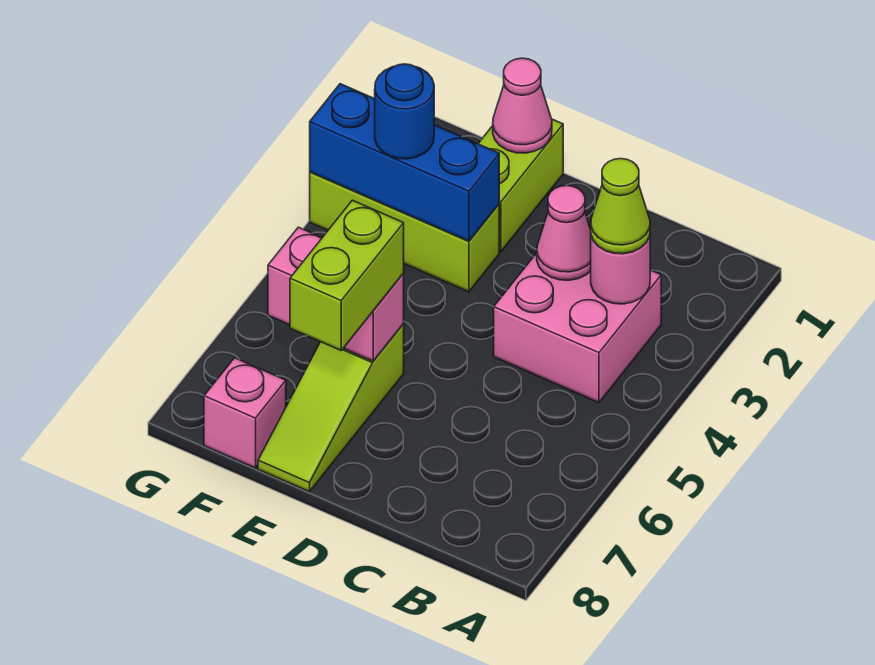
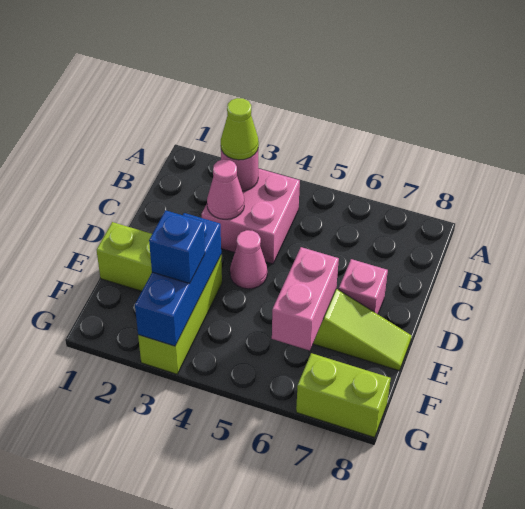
pink 1x1 cone [493,58,552,153] -> pink 1x1 cone moved to [230,230,267,289]
lime 1x2 brick [290,200,404,350] -> lime 1x2 brick moved to [296,353,391,438]
blue 1x1 round brick [375,64,434,159] -> blue 1x1 brick [149,210,205,284]
pink 1x1 brick [204,358,286,468] -> pink 1x1 brick moved to [339,259,388,314]

